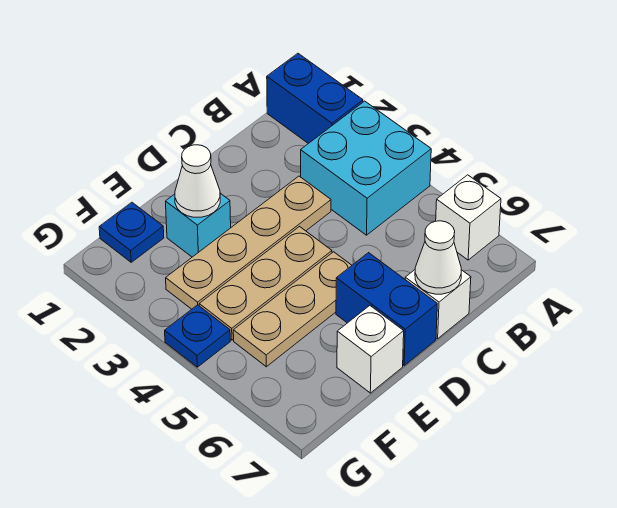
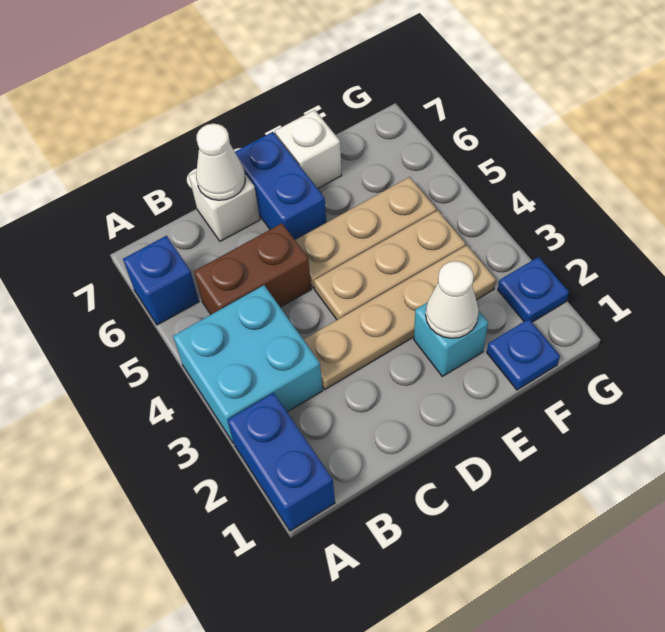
white 1x1 brick [436,175,501,260] -> blue 1x1 brick [123,236,199,325]
none -> brown 1x2 brick [194,223,311,314]
blue 1x1 plate [165,305,230,367] -> blue 1x1 plate moved to [498,257,569,322]

